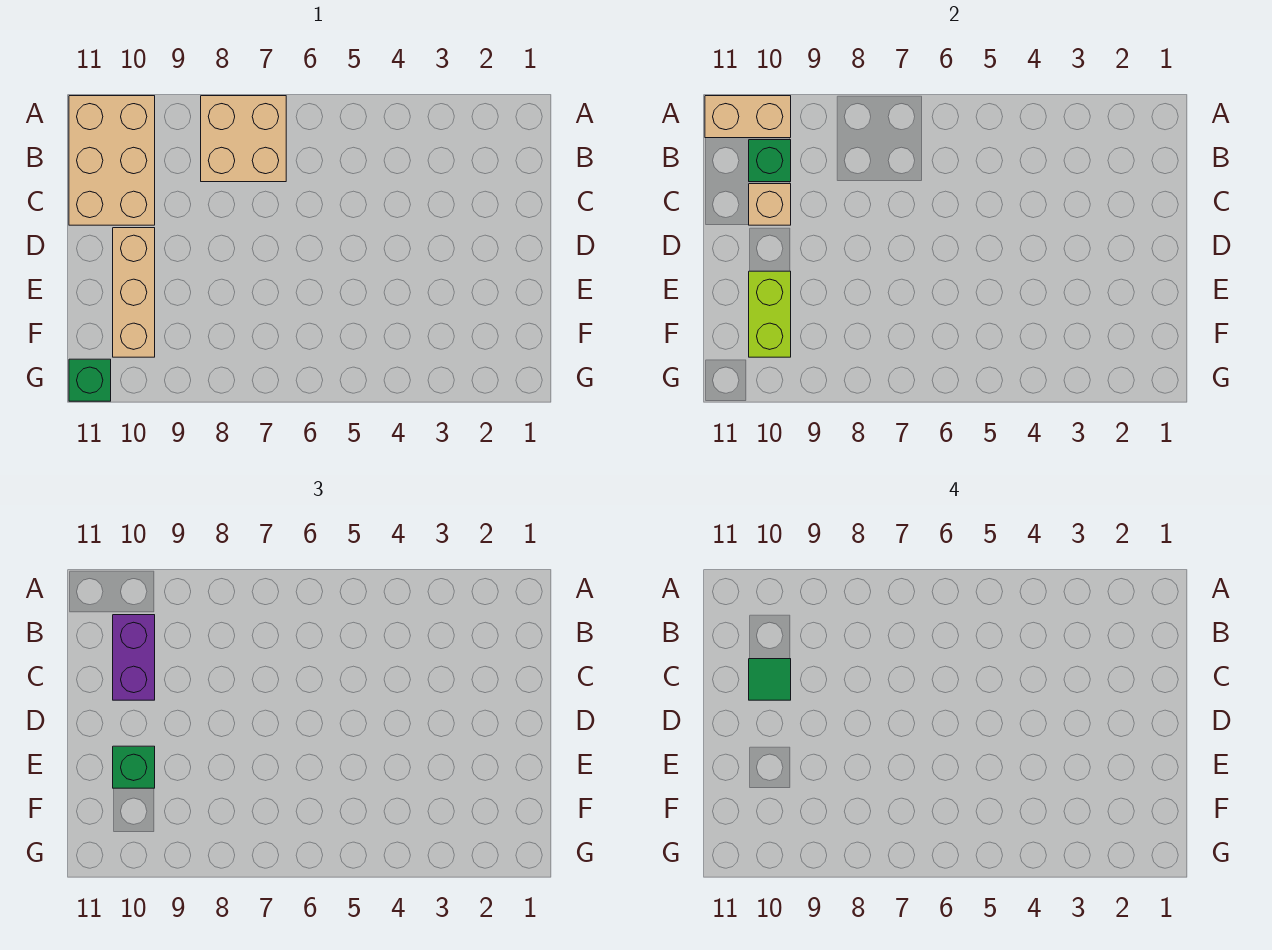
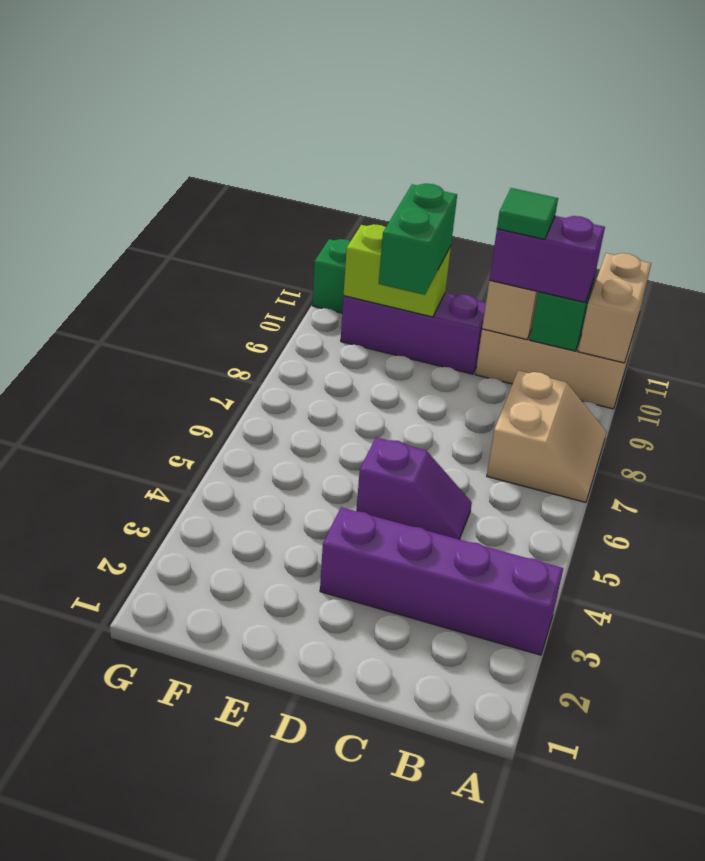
none -> purple 1x4 brick [320,507,564,655]
tan 2x2 brick [201,96,286,182] -> tan 2x2 slope [487,370,606,502]
none -> purple 1x2 slope [356,437,472,539]
tan 1x3 brick [113,228,155,357] -> purple 1x3 brick [341,293,486,374]
green 1x1 brick [113,746,155,788] -> green 1x2 brick [379,184,457,295]

